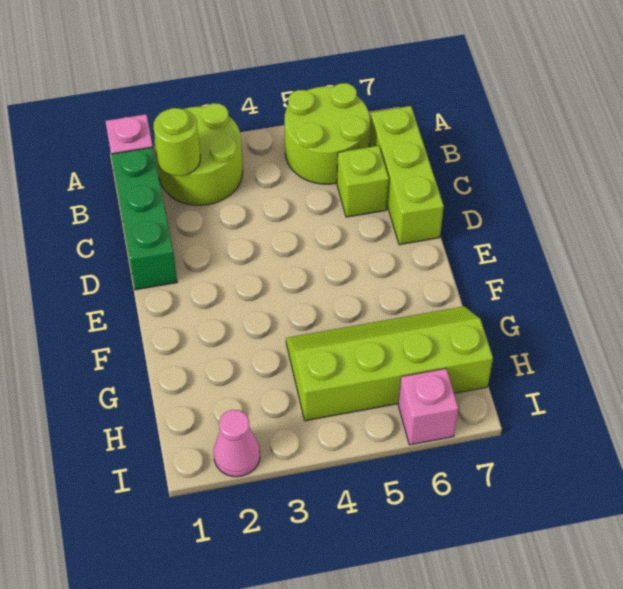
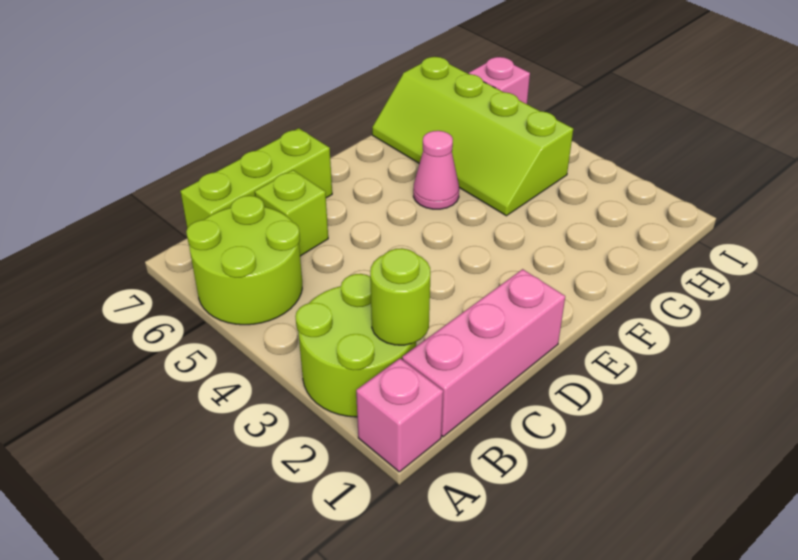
green 1x3 brick [111,147,177,290] -> pink 1x3 brick [402,269,565,437]
pink 1x1 cone [214,410,260,477] -> pink 1x1 cone moved to [413,131,459,209]

